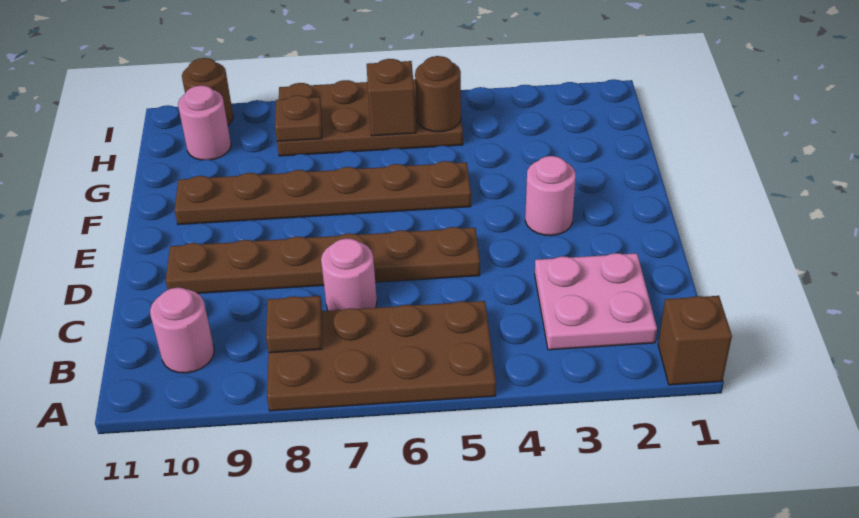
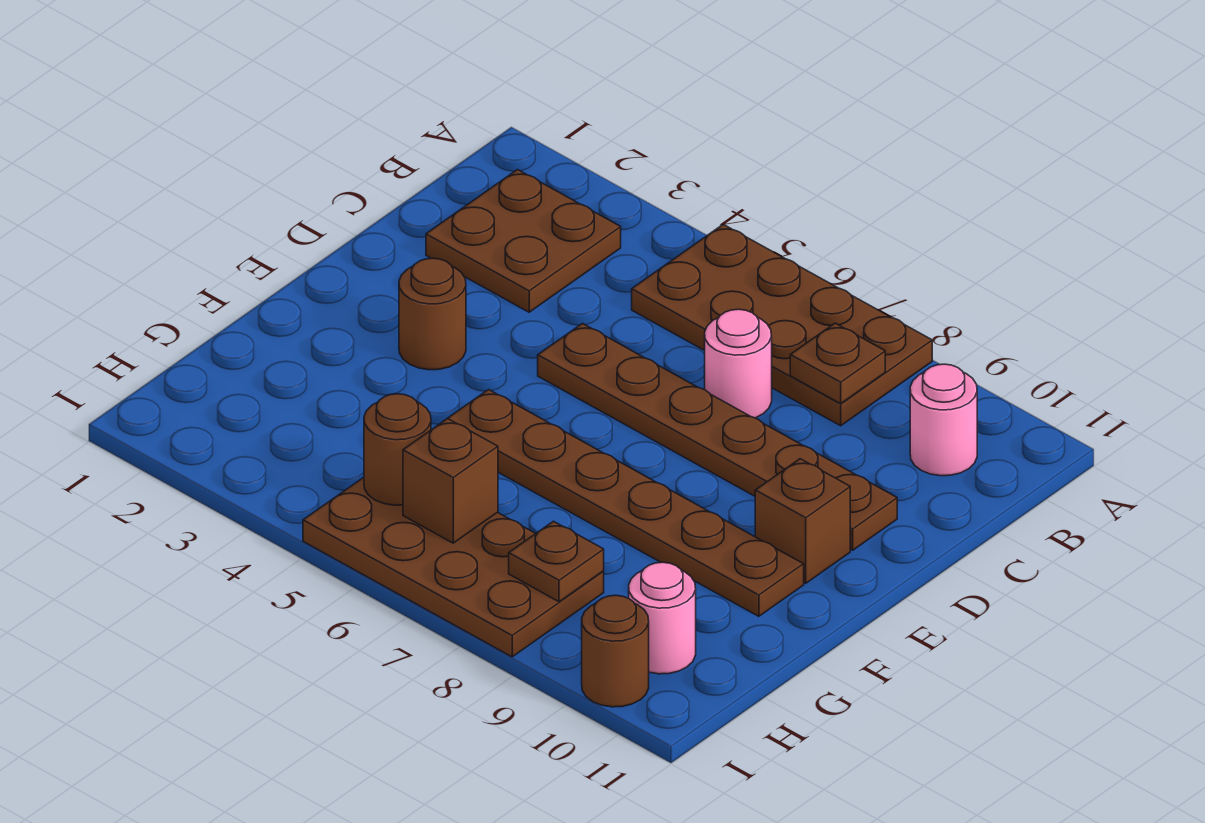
brown 1x1 brick [658,296,732,385] -> brown 1x1 brick moved to [755,459,850,583]
pink 2x2 plate [535,253,657,350] -> brown 2x2 plate [426,170,621,312]
pink 1x1 round brick [525,156,576,236] -> brown 1x1 round brick [399,258,466,370]

